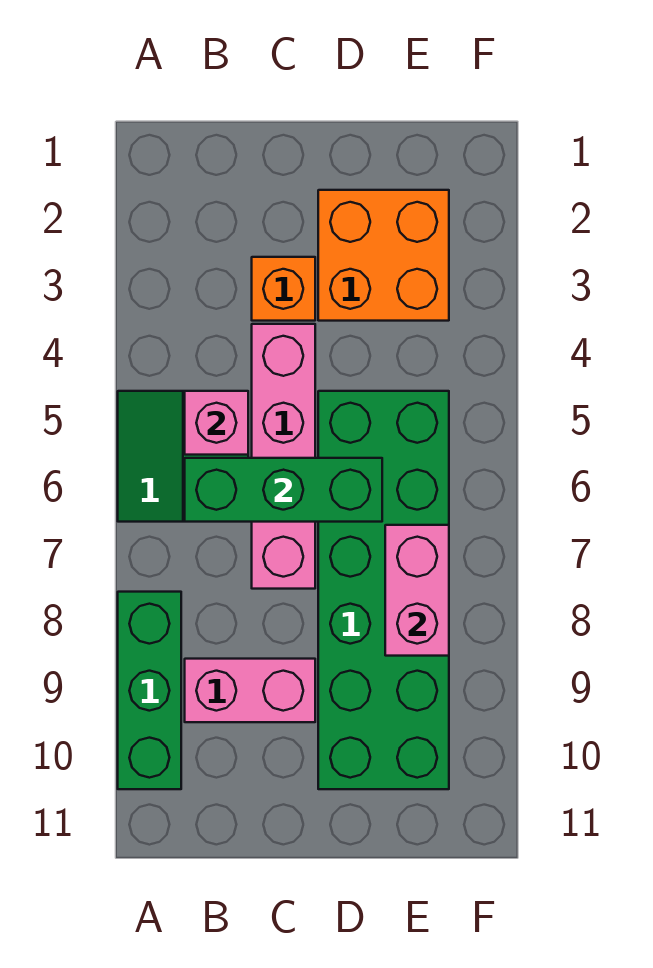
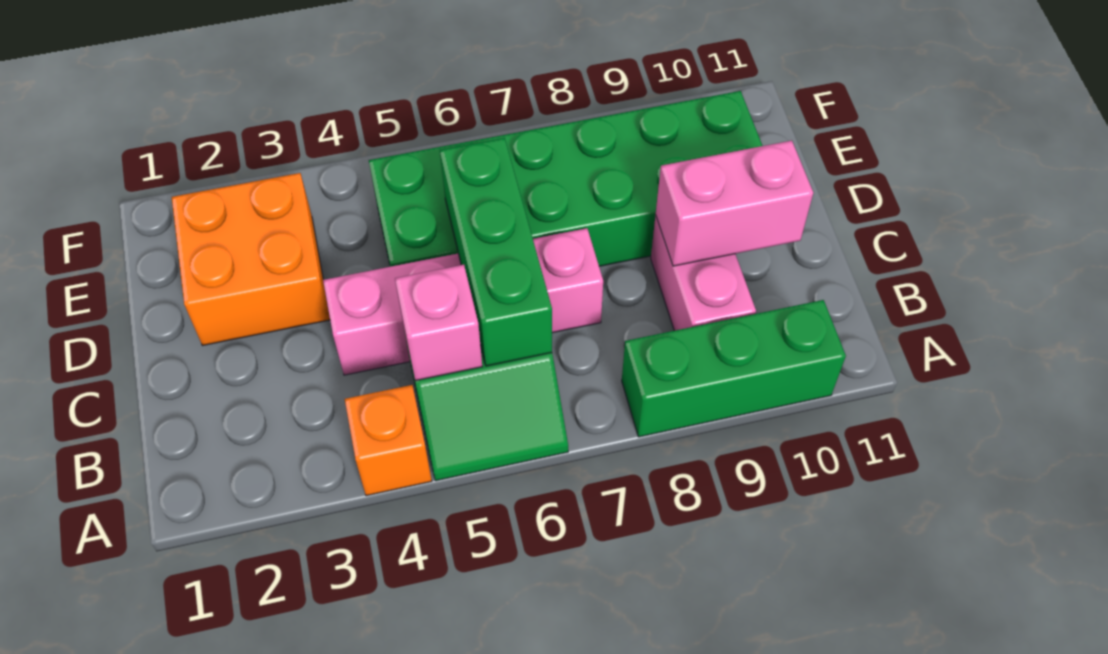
orange 1x1 brick [252,257,315,321] -> orange 1x1 brick moved to [345,385,432,496]
pink 1x2 brick [385,525,449,656] -> pink 1x2 brick moved to [656,141,813,266]

